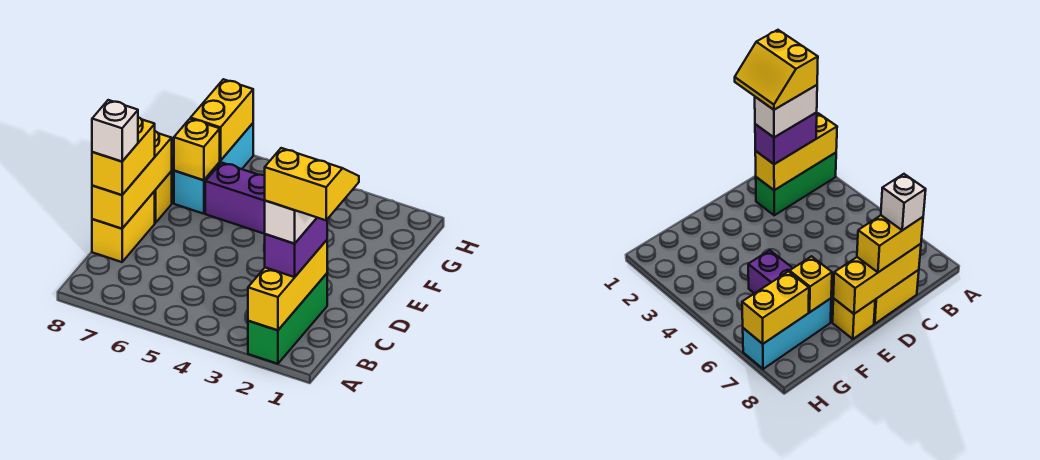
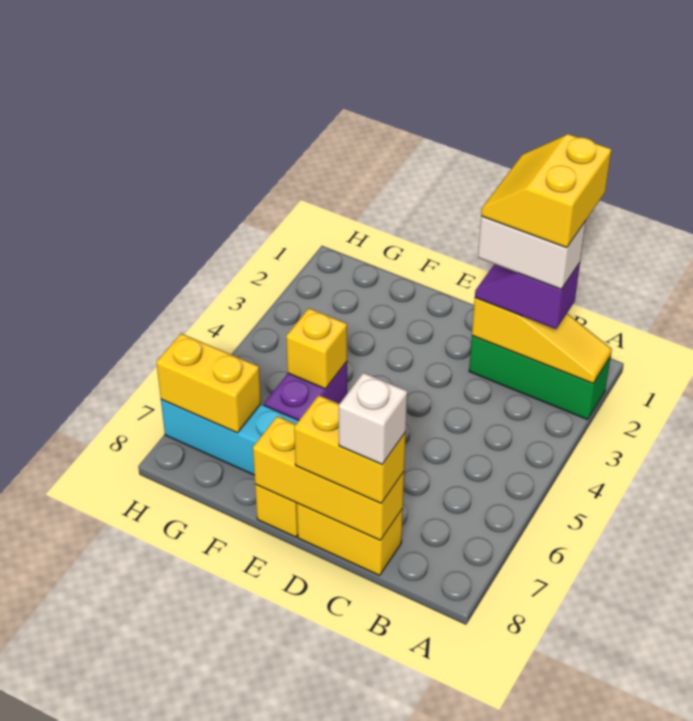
yellow 1x3 brick [248,240,327,330] -> yellow 1x3 slope [472,298,612,383]
purple 1x2 brick [265,218,327,277] -> purple 1x2 slope [475,263,580,329]
yellow 1x1 brick [174,119,220,180] -> yellow 1x1 brick moved to [286,308,347,389]

